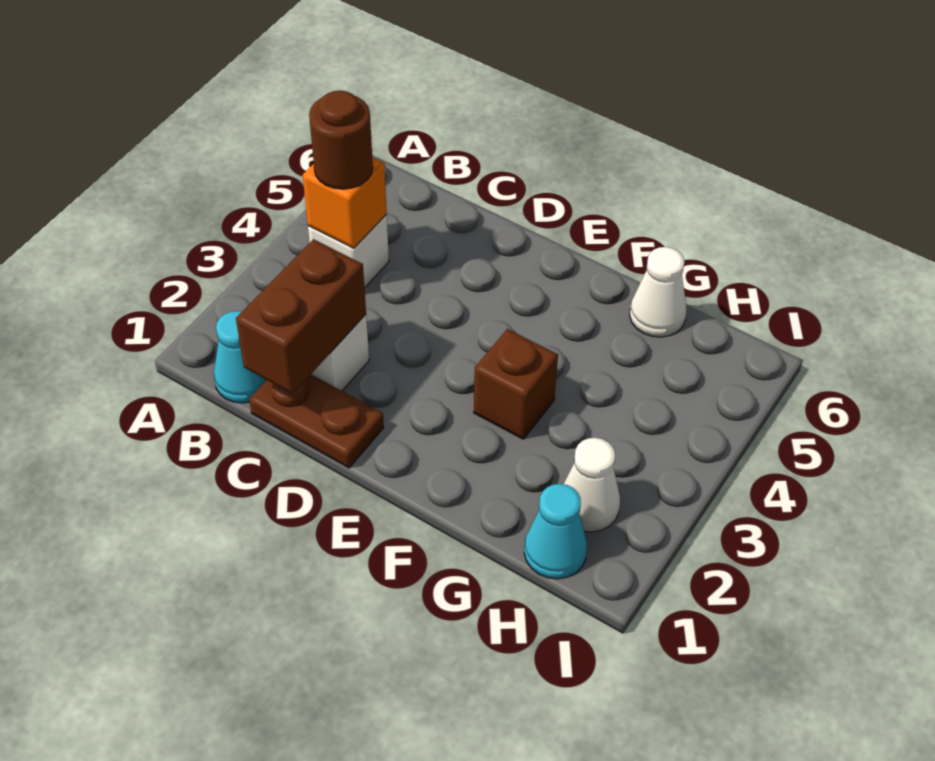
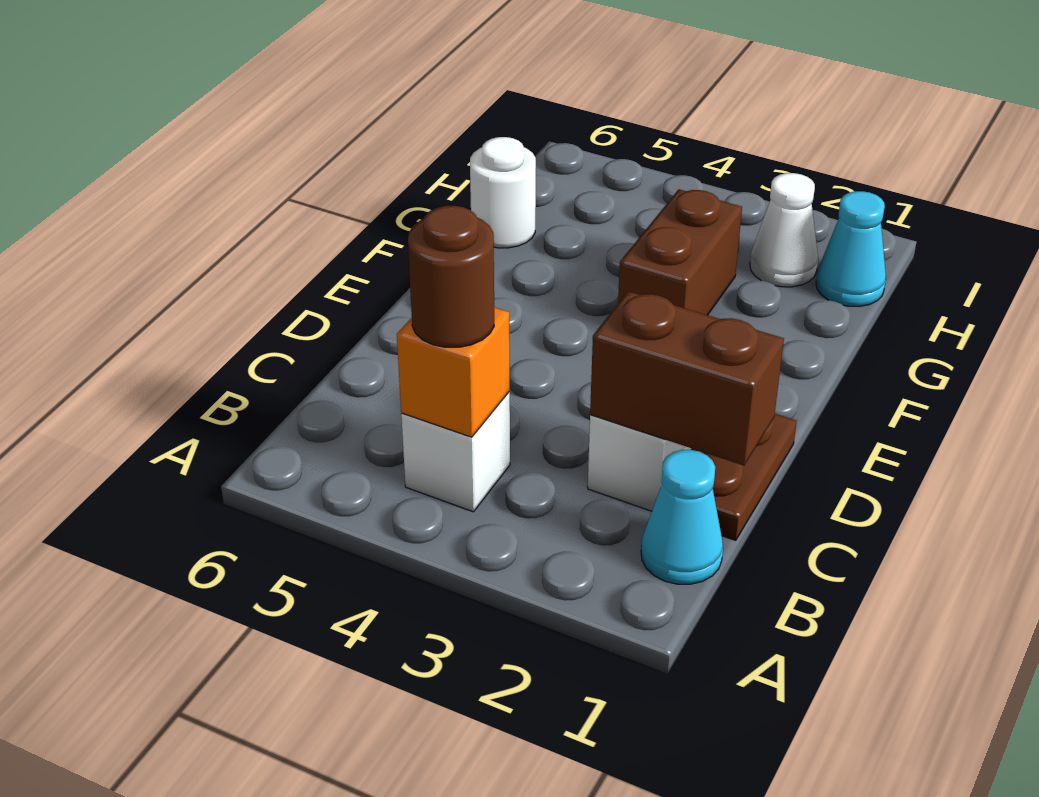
brown 1x1 brick [474,329,558,439] -> brown 1x2 brick [618,189,742,315]
white 1x1 cone [630,247,686,337] -> white 1x1 round brick [470,137,536,248]

